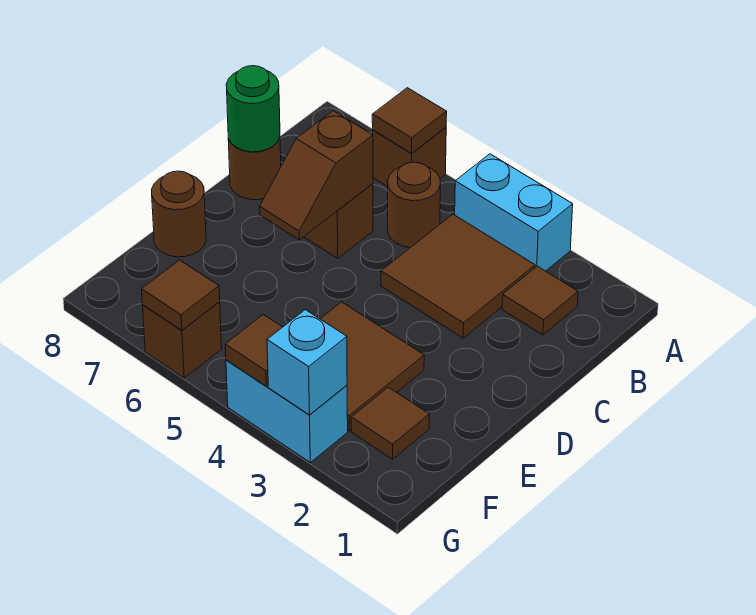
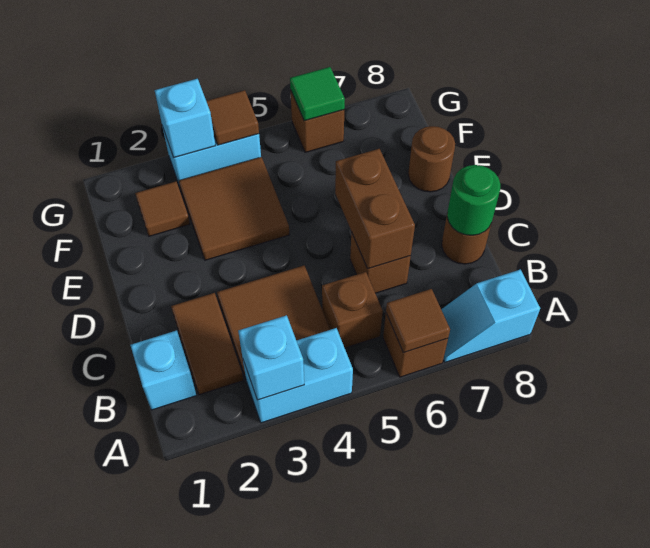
none -> cyan 1x1 brick [238,315,304,400]
none -> cyan 1x2 slope [441,269,540,362]
none -> cyan 1x1 brick [130,330,196,410]
brown 1x1 tile [502,266,578,335] -> brown 1x2 tile [171,293,243,395]
brown 1x1 round brick [388,162,441,248] -> brown 1x1 brick [322,272,383,348]
brown 1x2 slope [260,111,373,240] -> brown 1x2 brick [335,149,415,269]
brown 1x1 tile [142,260,220,330] -> green 1x1 tile [290,67,345,121]

